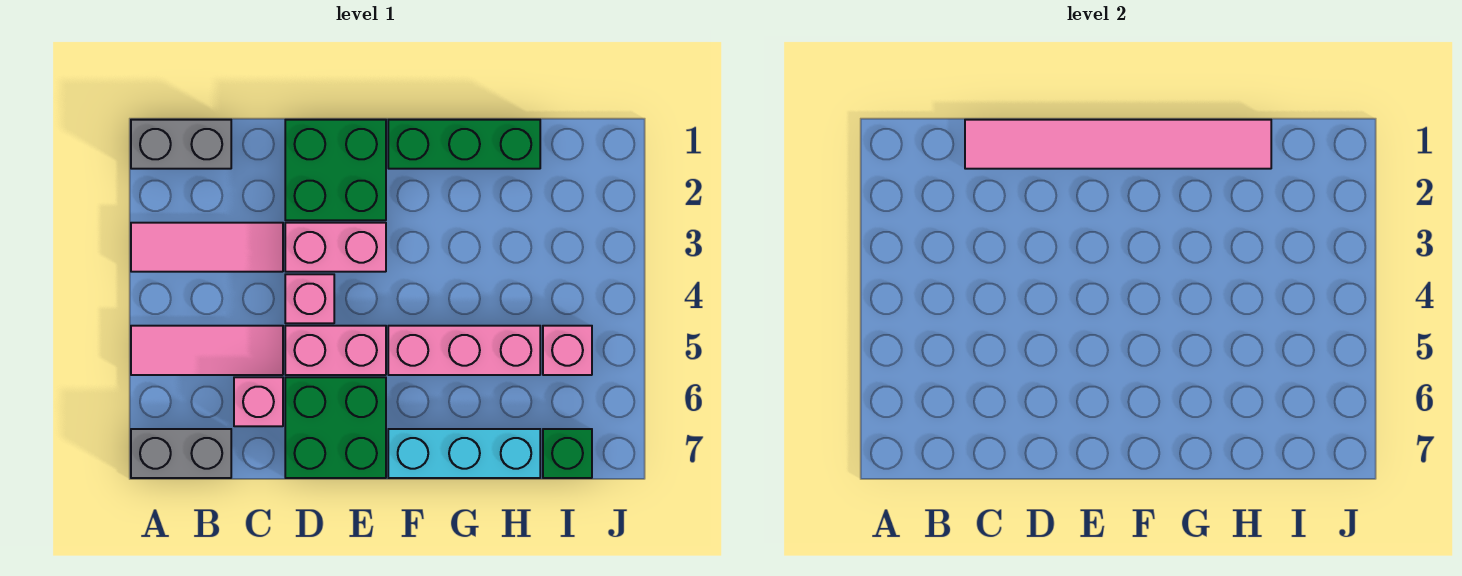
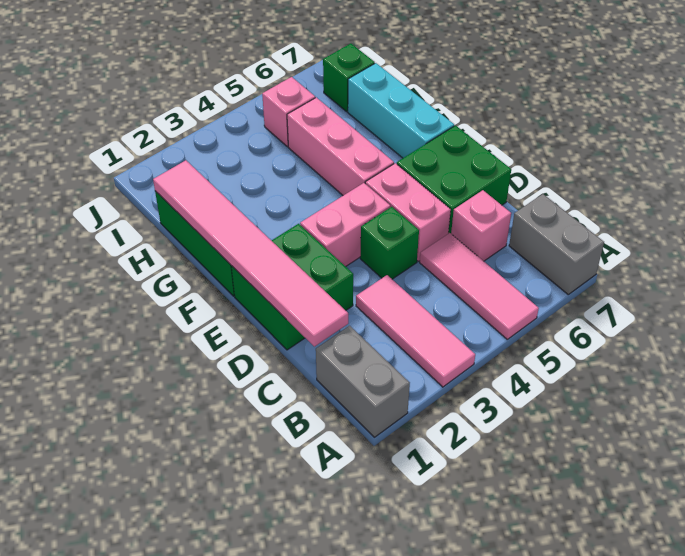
pink 1x2 brick [285,223,386,272] -> pink 1x2 brick turned to [300,183,390,266]
pink 1x1 brick [285,274,334,323] -> green 1x1 brick [360,207,419,279]

